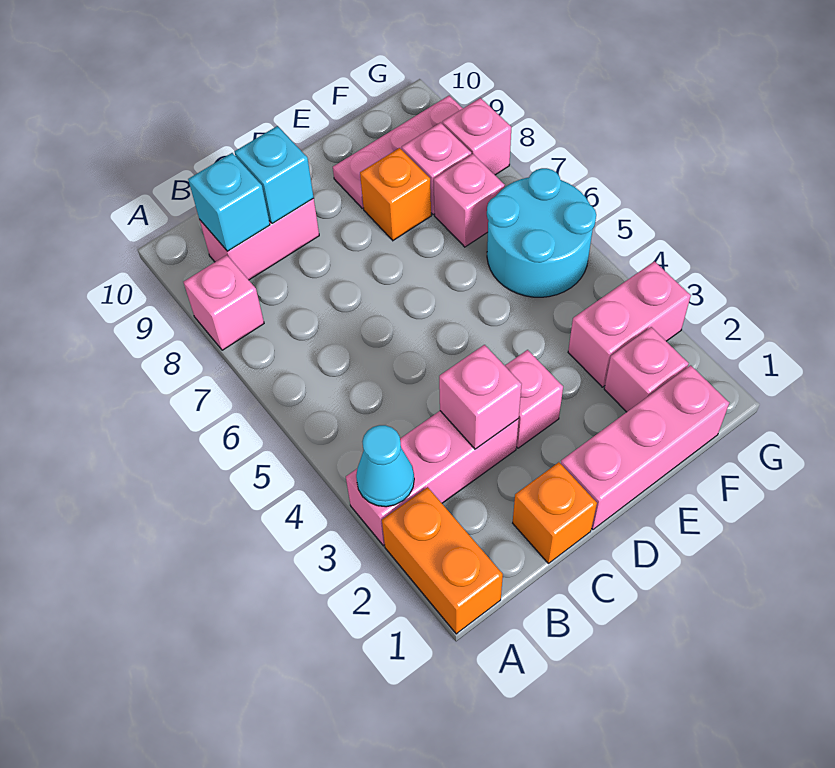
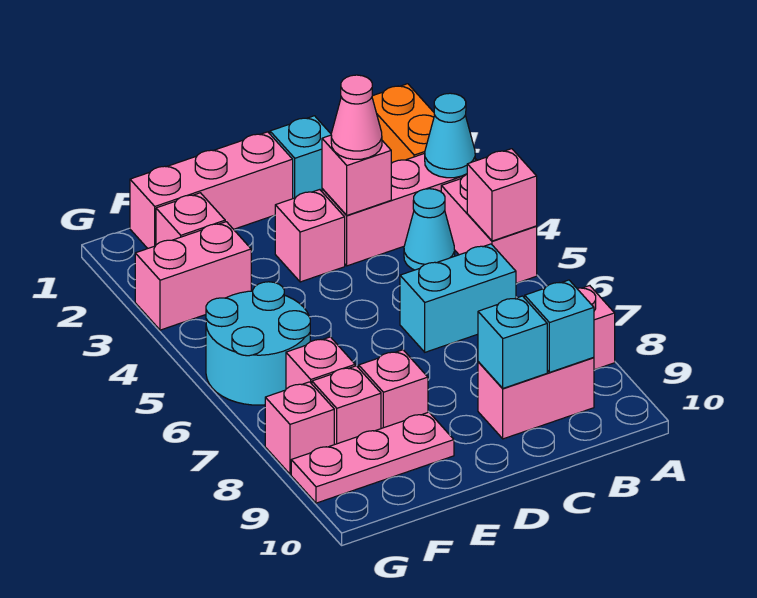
none -> pink 1x2 brick [441,175,537,283]
none -> pink 1x1 brick [467,149,537,241]
none -> cyan 1x1 cone [404,189,455,270]
none -> cyan 1x2 brick [400,244,516,352]
orange 1x1 brick [513,462,597,564] -> cyan 1x1 brick [270,116,331,198]
none -> pink 1x1 cone [331,75,382,159]
orange 1x1 brick [360,148,431,240] -> pink 1x1 brick [359,350,428,429]

